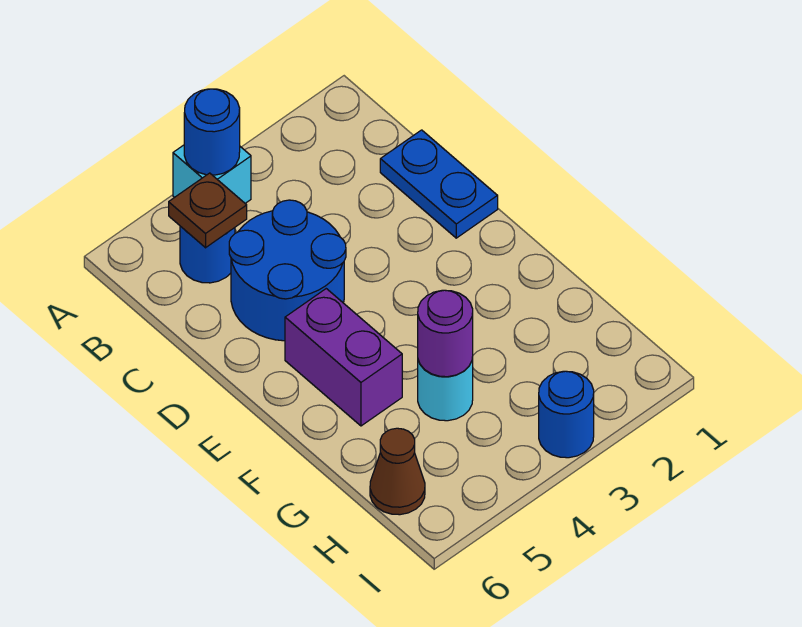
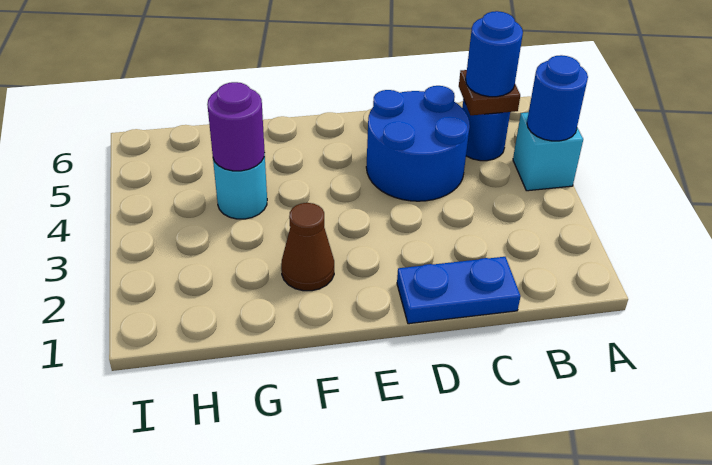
purple 1x2 brick [285,289,402,426] -> none
brown 1x1 cone [370,428,425,515] -> brown 1x1 cone moved to [281,203,334,291]
blue 1x1 round brick [539,371,594,458] -> blue 1x1 round brick moved to [466,11,523,97]

